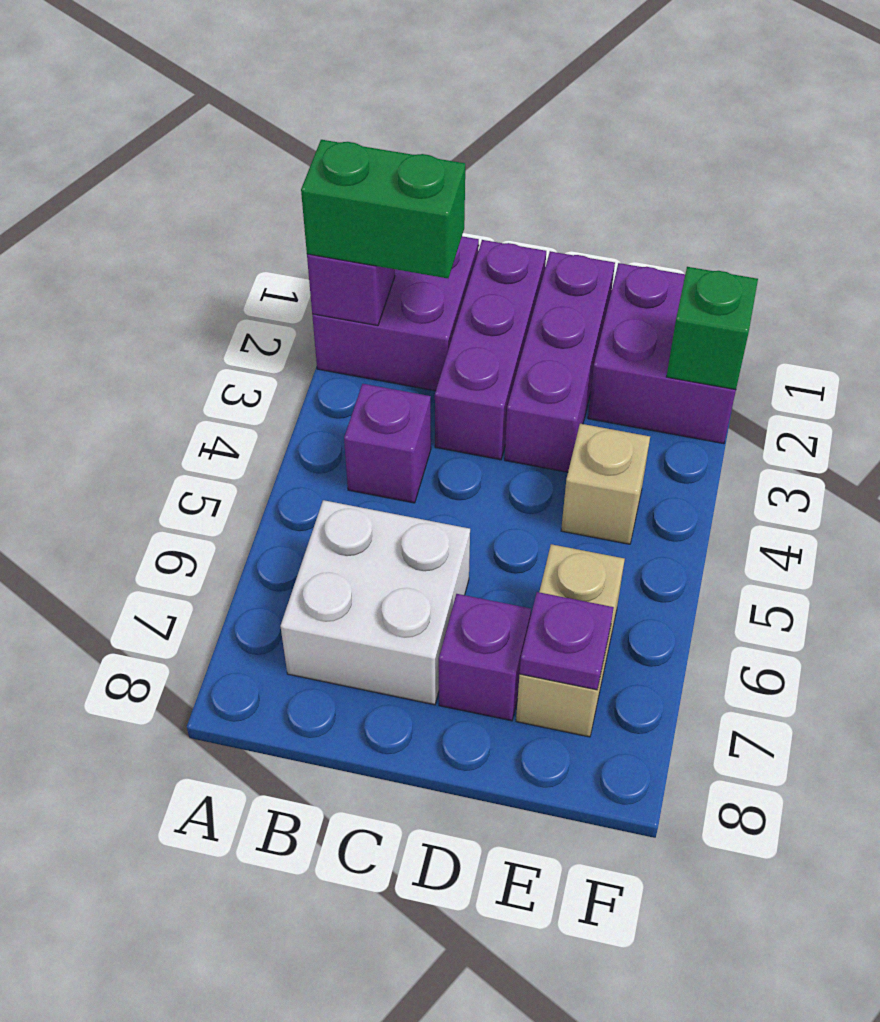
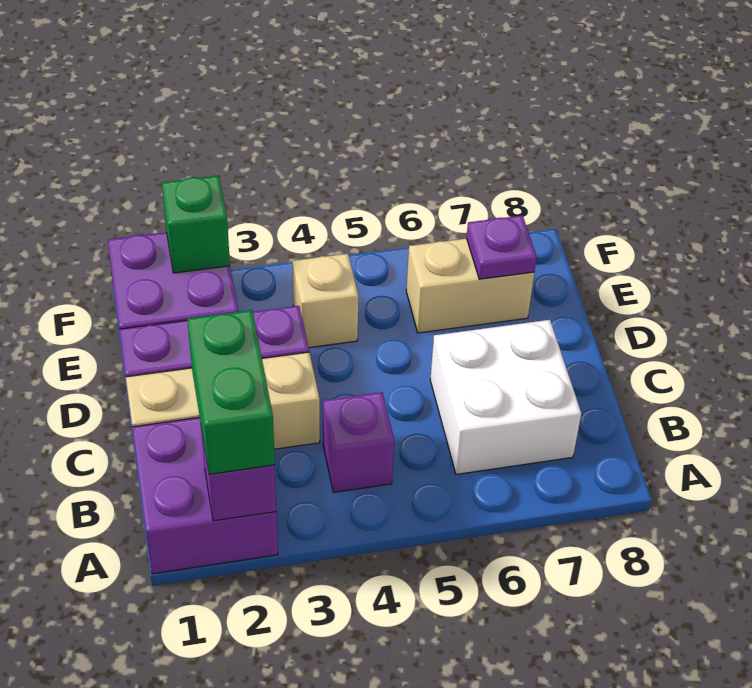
purple 1x3 brick [435,240,546,460] -> tan 1x3 brick [126,352,320,449]
purple 1x1 brick [439,594,531,721] -> none

